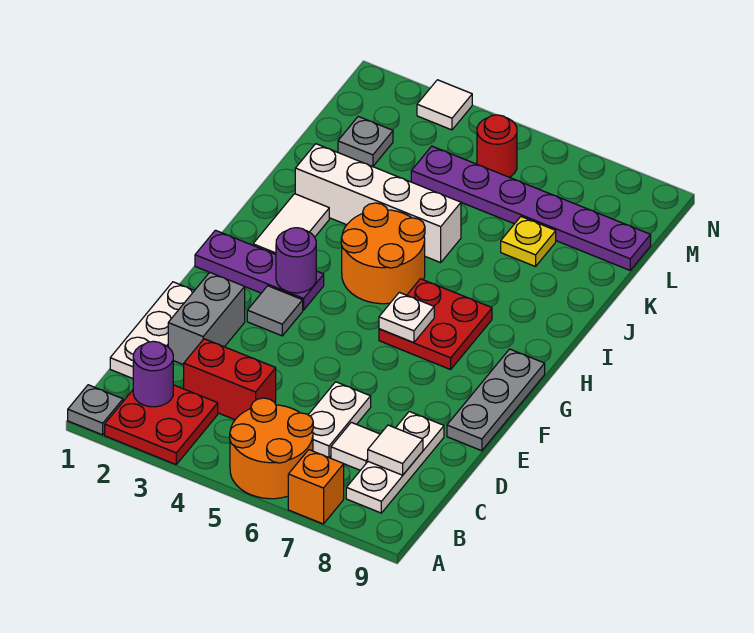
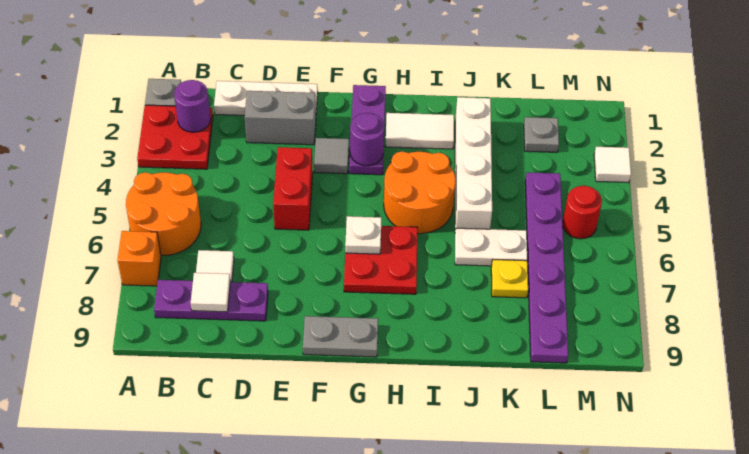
white 1x3 plate [346,412,444,513] -> purple 1x3 plate [154,280,268,321]
red 1x2 brick [184,339,276,420] -> red 1x2 brick moved to [273,147,313,230]
white 1x2 plate [308,382,371,457] -> white 1x2 plate moved to [455,228,527,266]
grey 1x3 plate [447,349,545,451] -> grey 1x2 plate [303,316,378,357]

